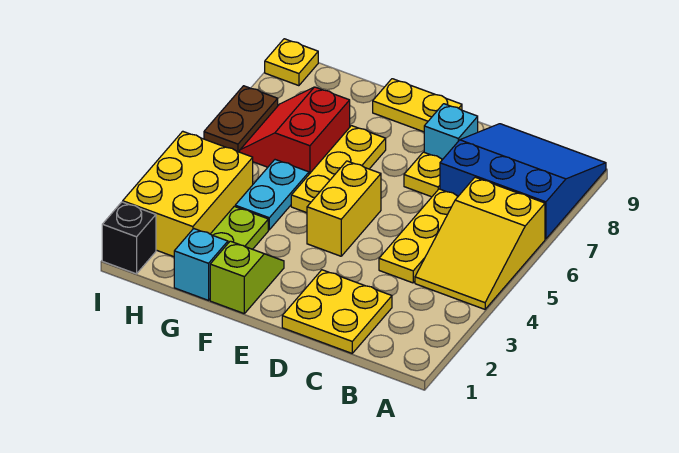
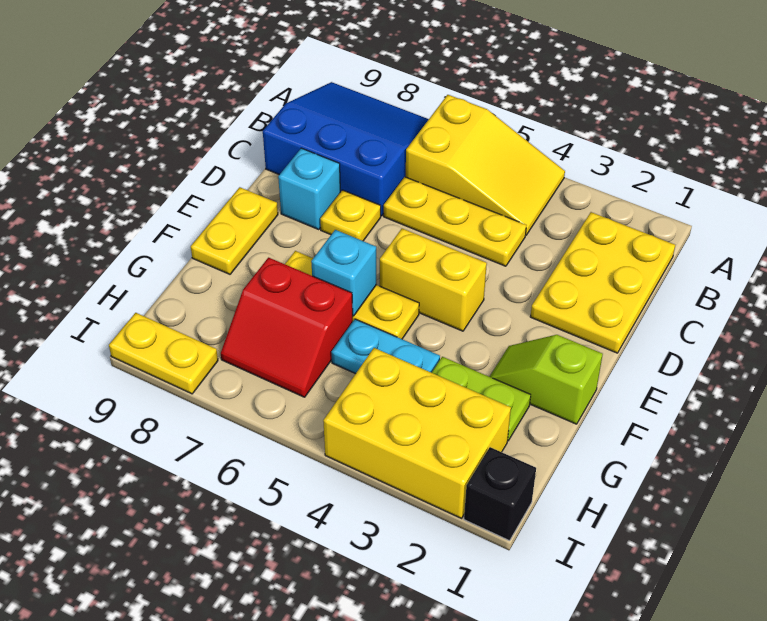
blue 3x3 slope [440,124,606,239] -> blue 3x3 slope turned to [263,82,429,216]
yellow 2x2 plate [282,270,392,353] -> yellow 2x3 plate [530,212,675,353]
cyan 1x1 brick [174,229,228,300] -> cyan 1x1 brick moved to [311,230,376,316]
brown 1x2 plate [204,86,278,152] -> none
yellow 1x1 plate [265,39,318,86] -> yellow 1x2 plate [109,313,218,394]

